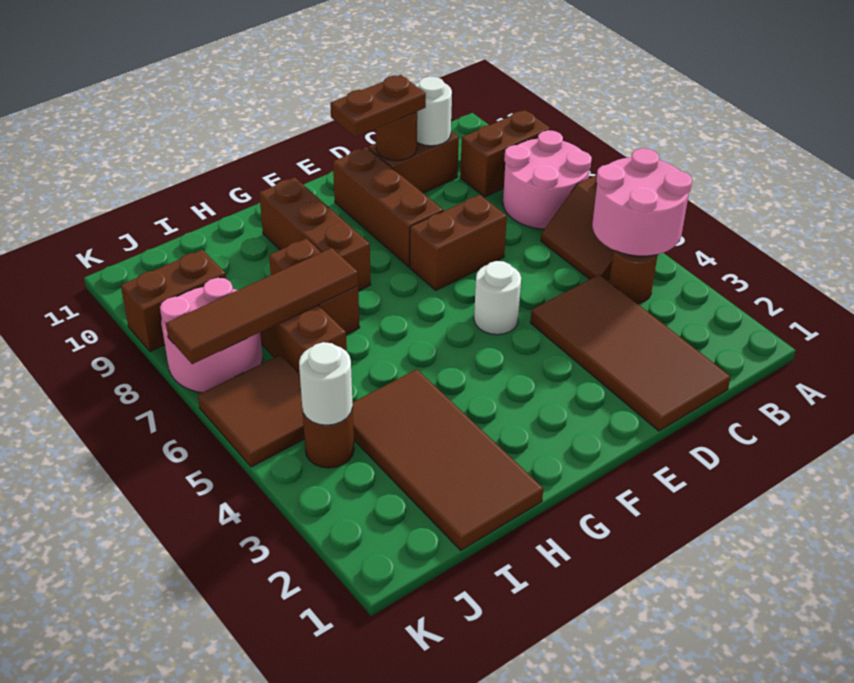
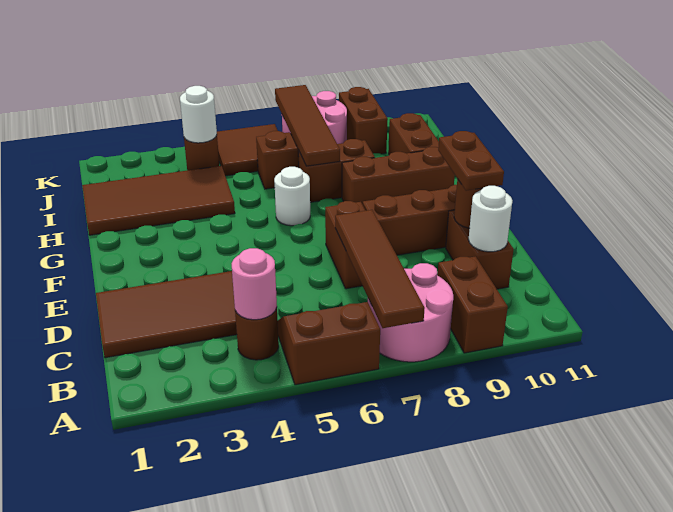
pink 2x2 round brick [592,148,692,256] -> pink 1x1 round brick [232,248,277,320]
none -> brown 1x4 tile [335,210,425,328]
white 1x1 round brick [474,261,521,335] -> white 1x1 round brick moved to [274,167,310,226]
none -> brown 1x2 brick [388,113,439,155]

